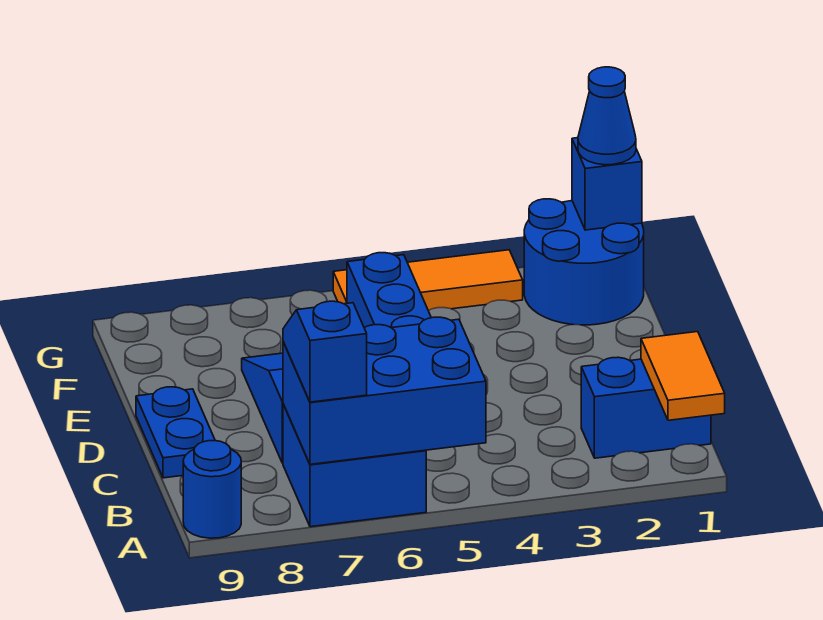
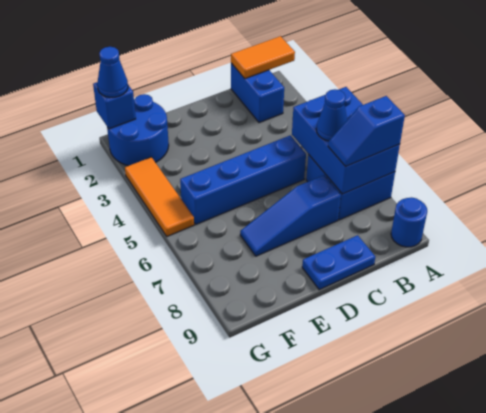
none -> blue 1x1 cone [316,89,347,141]

